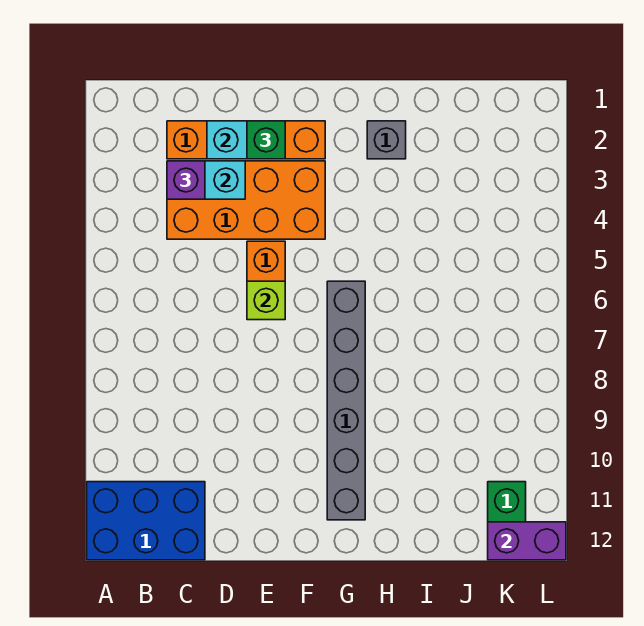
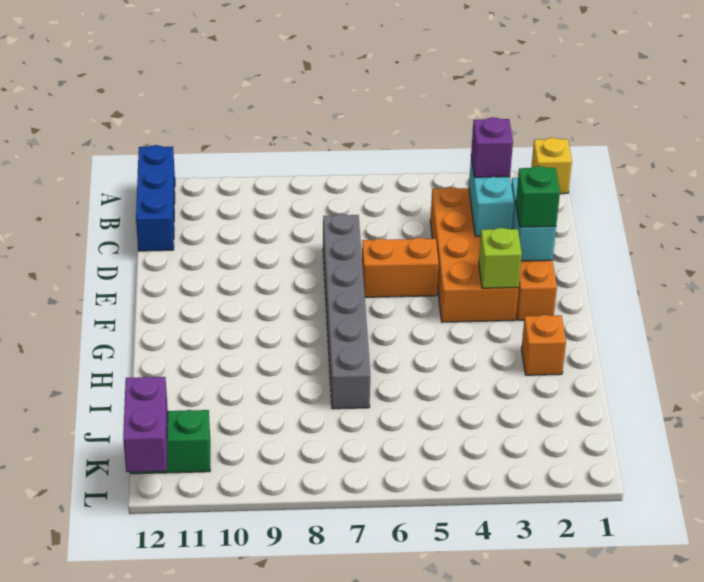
none -> yellow 1x1 brick [531,137,572,194]
blue 2x3 brick [87,482,205,560] -> blue 1x3 brick [136,145,175,251]
lime 1x1 brick [247,281,285,320] -> lime 1x1 brick moved to [479,228,522,288]
grey 1x6 brick [327,281,365,520] -> grey 1x6 brick turned to [323,214,370,409]
grey 1x1 brick [367,121,406,159] -> orange 1x1 brick [521,315,566,375]

